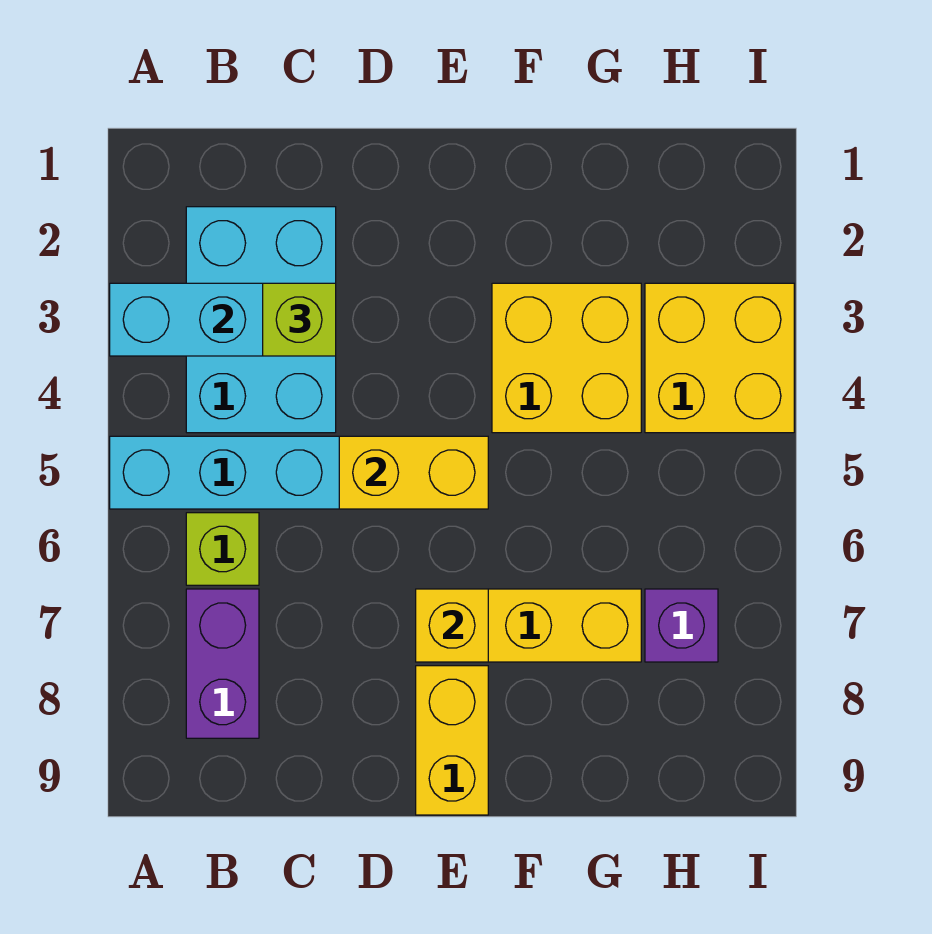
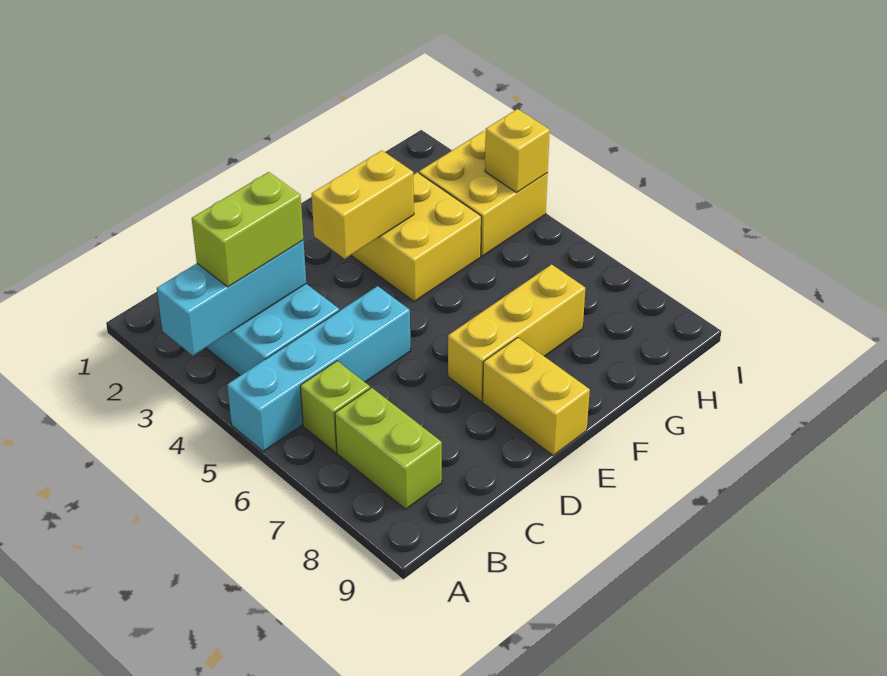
purple 1x2 brick [186,589,259,738] -> lime 1x2 brick [335,388,442,509]
lime 1x1 brick [263,283,336,356] -> lime 1x2 brick [192,172,303,287]
yellow 1x2 brick [339,436,488,509] -> yellow 1x2 brick moved to [312,150,414,259]
yellow 1x1 brick [416,589,488,662] -> yellow 1x1 brick moved to [485,109,550,193]
purple 1x1 brick [645,589,718,662] -> none

